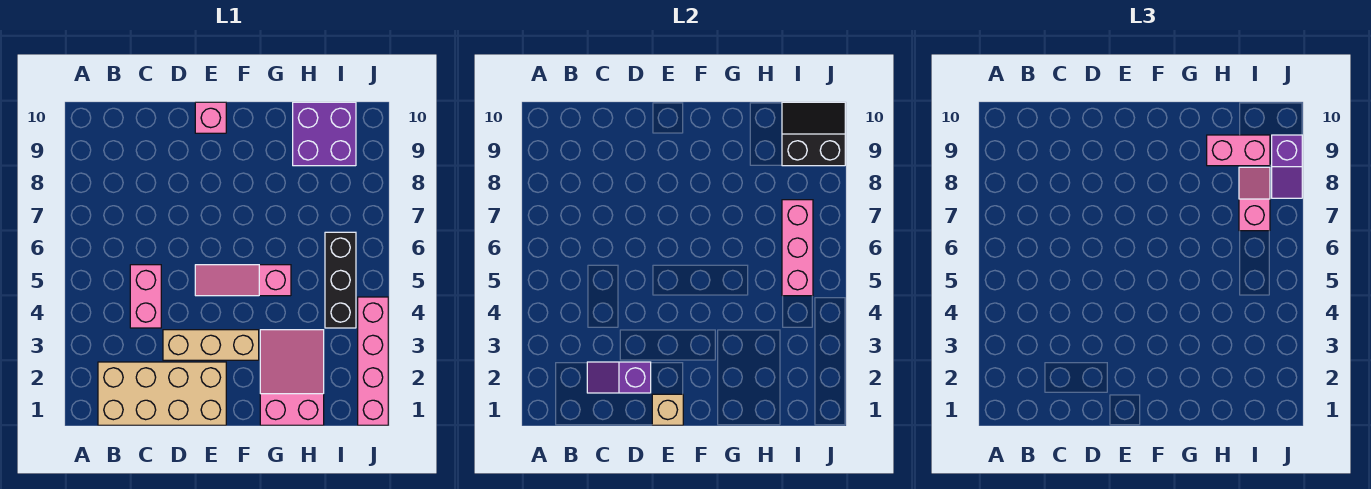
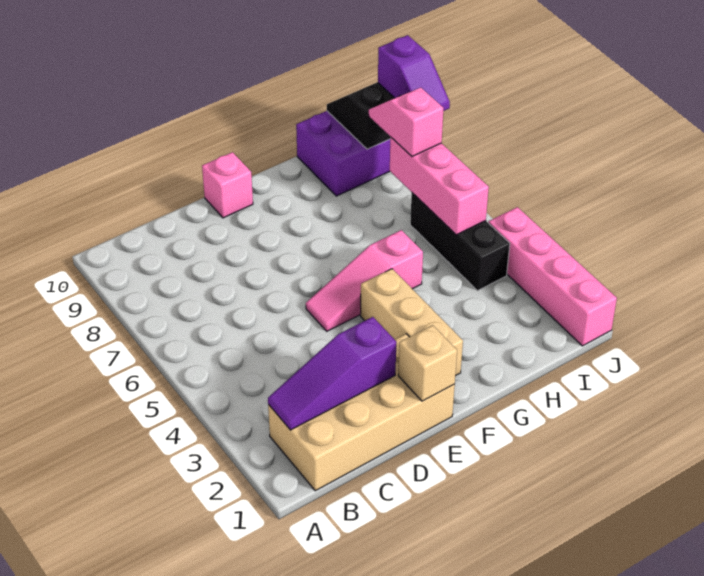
purple 1x2 slope [587,362,651,393] -> purple 1x3 slope [268,317,396,430]
pink 1x2 brick [130,265,161,328] -> none
tan 1x3 brick [163,330,259,360] -> tan 1x3 brick turned to [361,269,463,376]
pink 2x3 slope [260,330,324,425] -> none
pink 1x2 brick [1207,135,1270,166] -> none

